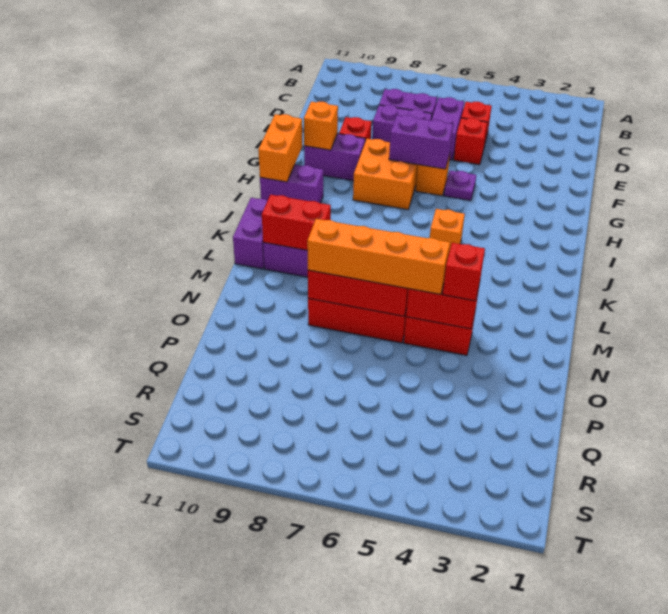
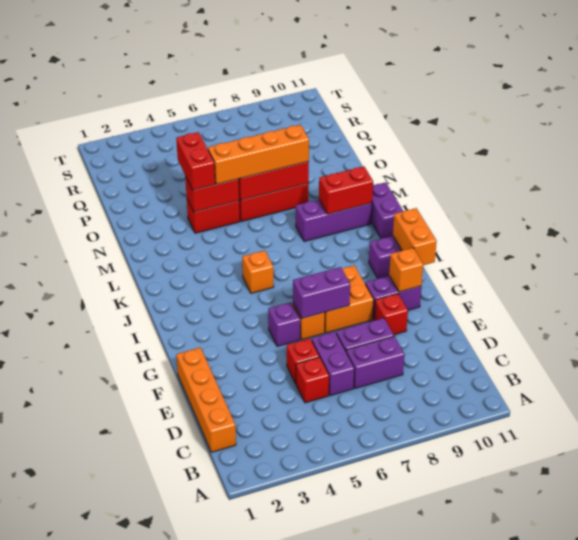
none -> orange 1x4 brick [176,348,236,452]
purple 1x1 plate [444,170,476,201] -> purple 1x1 brick [268,302,300,346]
red 1x1 brick [443,243,485,301] -> red 1x2 brick [176,132,215,190]

